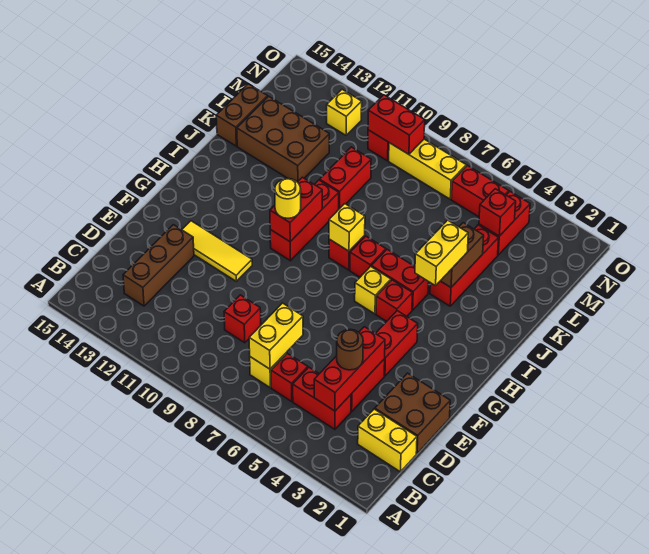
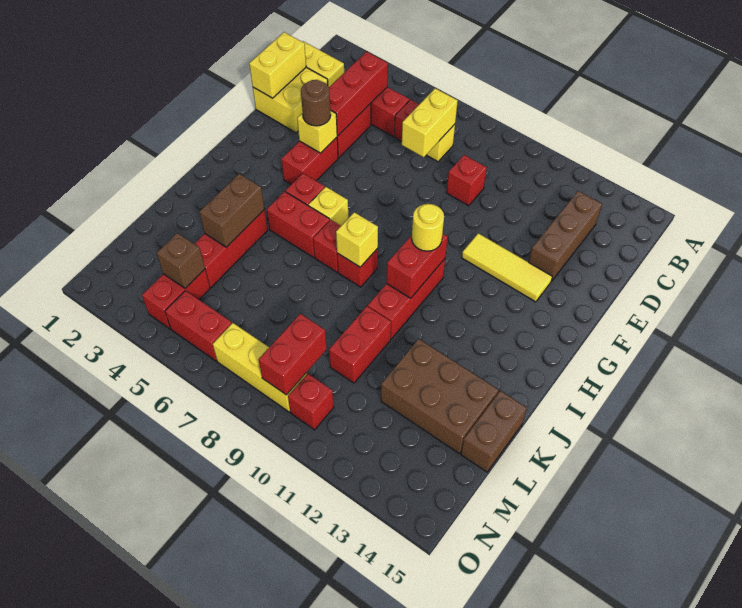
brown 2x2 brick [375,373,450,453] -> yellow 2x2 brick [253,67,328,133]
brown 1x1 round brick [337,329,363,370] -> brown 1x1 round brick moved to [301,80,331,126]
yellow 1x2 brick [415,220,468,286] -> yellow 1x2 brick moved to [249,32,306,98]
red 1x1 brick [479,189,516,236] -> brown 1x1 brick [157,233,205,288]
red 1x2 brick [368,95,425,154] -> red 1x2 brick turned to [259,314,327,395]
yellow 1x1 brick [327,90,362,135] -> yellow 1x1 brick moved to [297,110,337,153]

